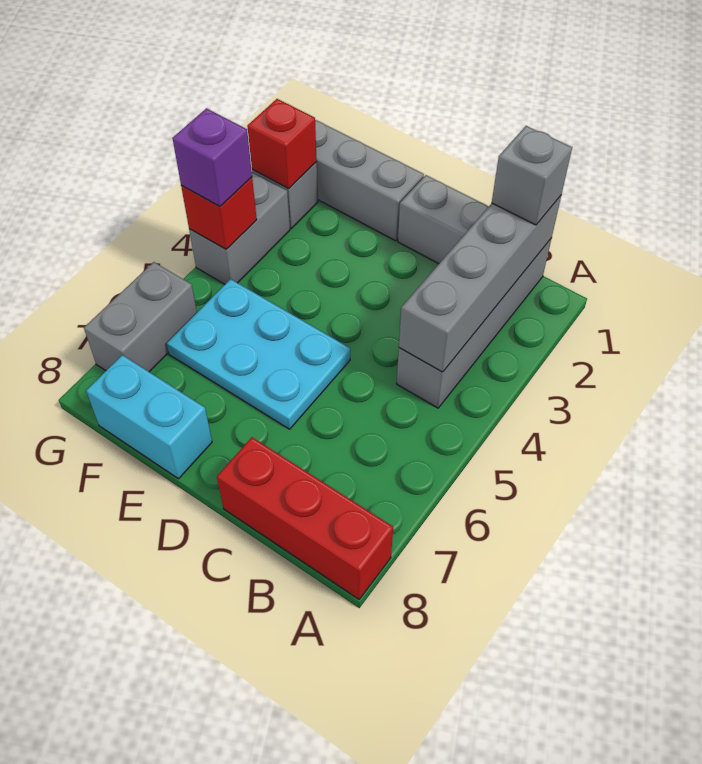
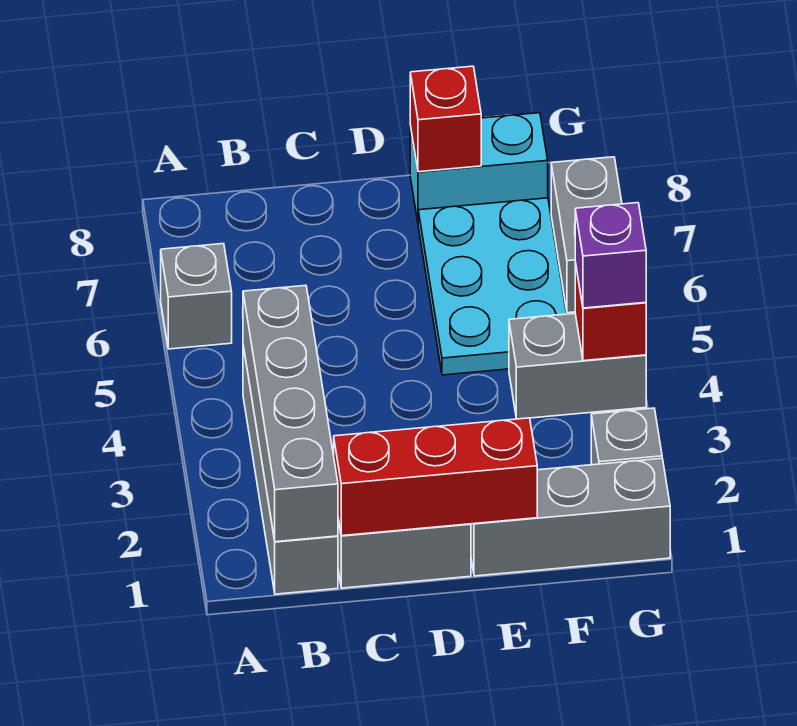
red 1x3 brick [217,437,393,599] -> red 1x3 brick moved to [334,418,537,536]
grey 1x1 brick [492,126,572,225] -> grey 1x1 brick moved to [161,244,232,349]
cyan 2x3 plate [167,279,350,429] -> cyan 2x3 plate turned to [418,198,567,375]
red 1x1 brick [247,99,317,189] -> red 1x1 brick moved to [410,66,481,172]
grey 1x2 brick [189,172,290,284] -> grey 1x2 brick turned to [509,313,646,419]

